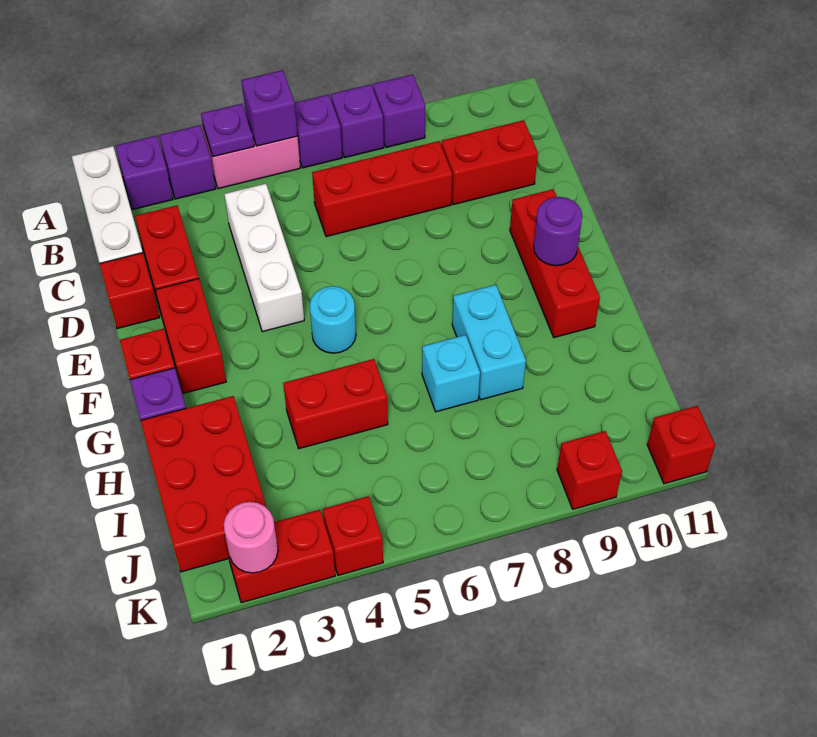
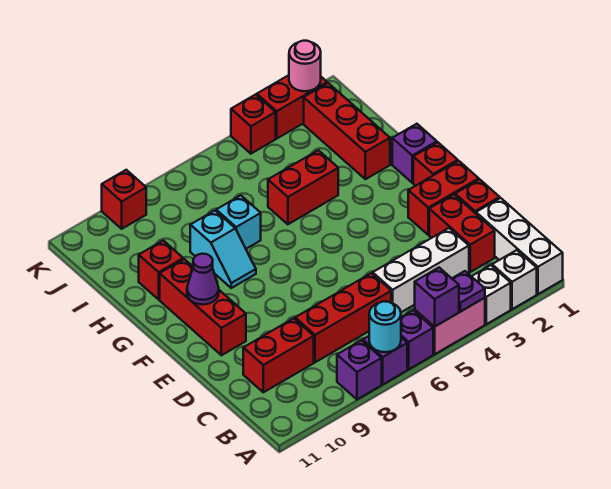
purple 1x1 brick [116,136,173,210] -> white 1x1 brick [492,250,537,309]
purple 1x1 brick [159,125,216,199] -> white 1x1 brick [472,265,511,324]
white 1x3 brick [224,184,304,332] -> white 1x3 brick turned to [373,228,469,312]
red 1x2 brick [156,279,226,393] -> red 1x2 brick turned to [408,161,479,235]
cyan 1x1 round brick [310,286,356,353] -> cyan 1x1 round brick moved to [369,301,401,352]
purple 1x1 round brick [534,197,582,266] -> purple 1x1 cone [187,254,219,305]
cyan 1x2 brick [452,285,526,400] -> cyan 1x2 slope [190,211,256,288]
red 2x3 brick [141,396,267,572] -> red 1x3 brick [304,83,390,179]
red 1x1 brick [647,406,715,484] -> red 1x1 brick moved to [139,241,183,299]

